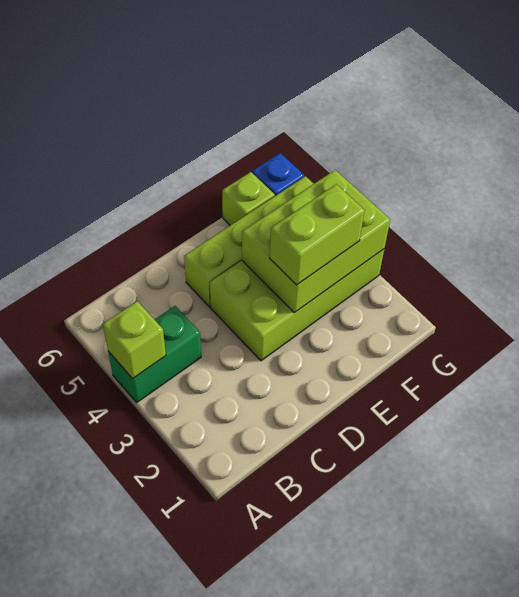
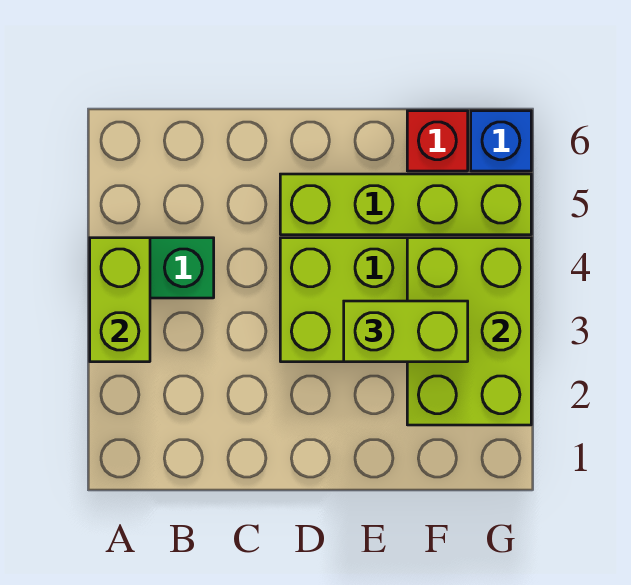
lime 1x1 brick [103,301,166,379] -> lime 1x2 brick [90,238,150,362]
lime 2x3 brick [242,170,390,313] -> lime 2x3 brick turned to [407,238,531,425]
lime 1x1 brick [222,172,275,225] -> red 1x1 brick [407,111,468,171]

